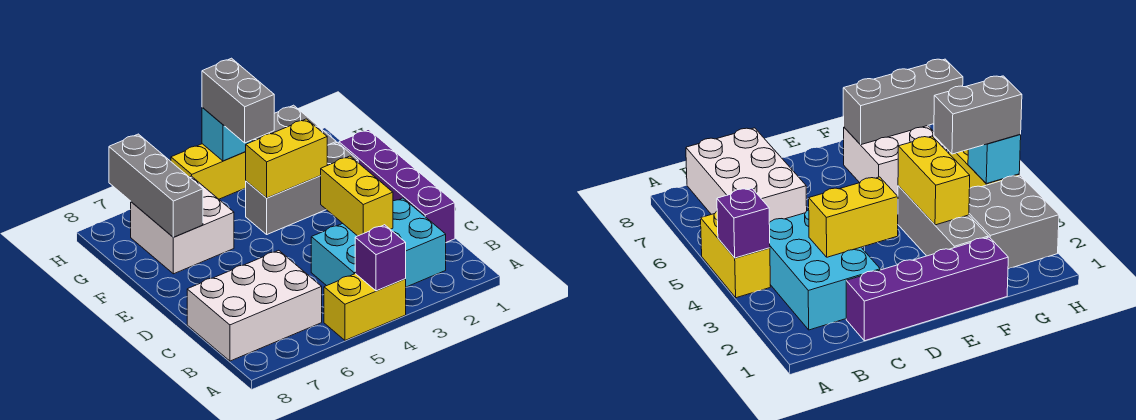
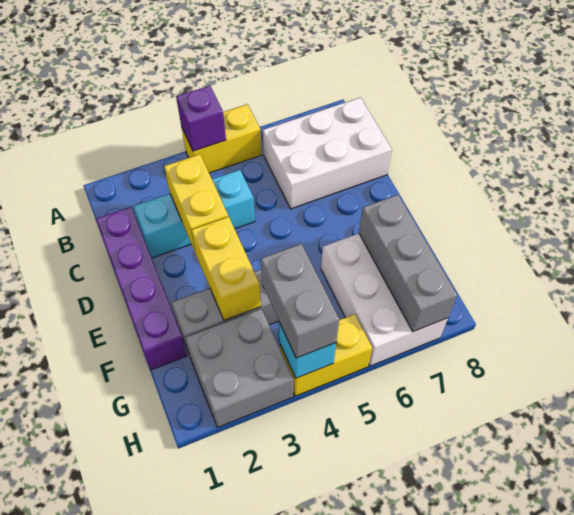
cyan 2x3 brick [311,198,446,287] -> cyan 1x3 brick [133,170,255,258]
yellow 1x2 brick [246,119,327,198] -> yellow 1x2 brick turned to [191,217,261,320]
white 2x2 brick [130,176,234,274] -> white 2x3 brick [321,233,448,366]

